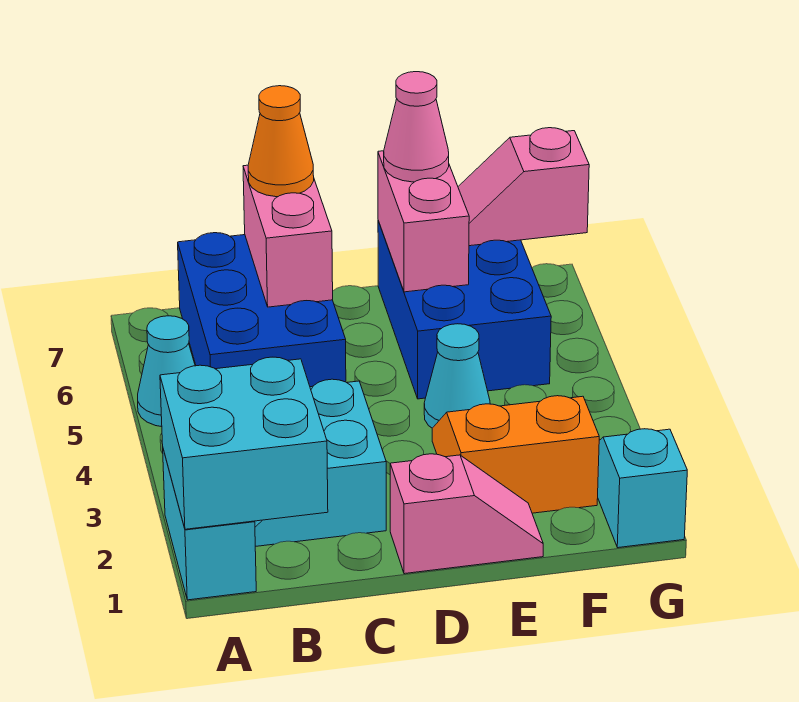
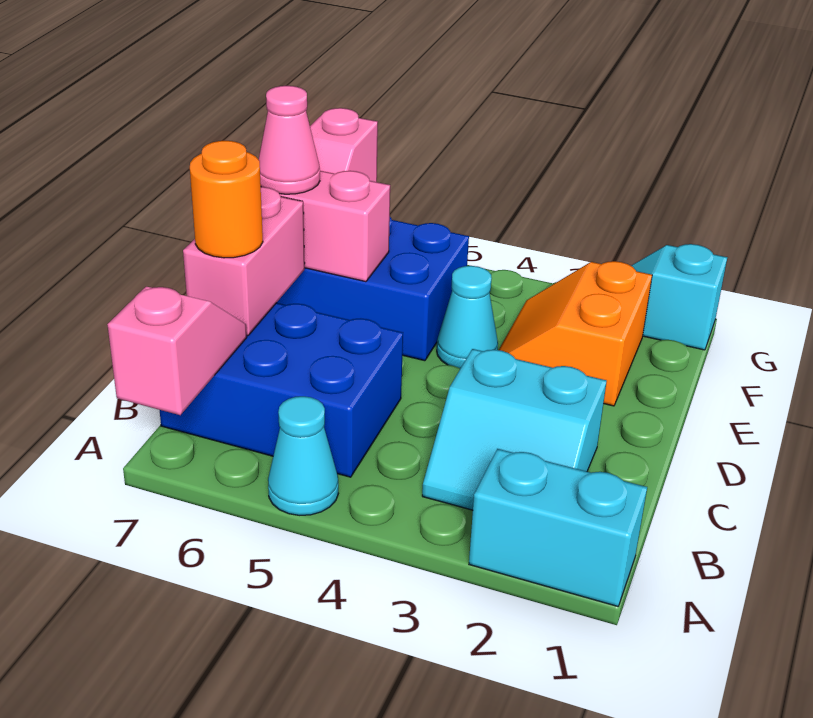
cyan 2x2 brick [160,357,328,529] -> none
pink 1x2 brick [243,165,333,307] -> pink 1x2 brick turned to [183,187,305,336]
orange 1x1 cone [248,86,314,197] -> orange 1x1 round brick [190,141,263,258]
pink 1x2 slope [390,454,543,574] -> pink 1x2 slope moved to [107,287,247,415]

